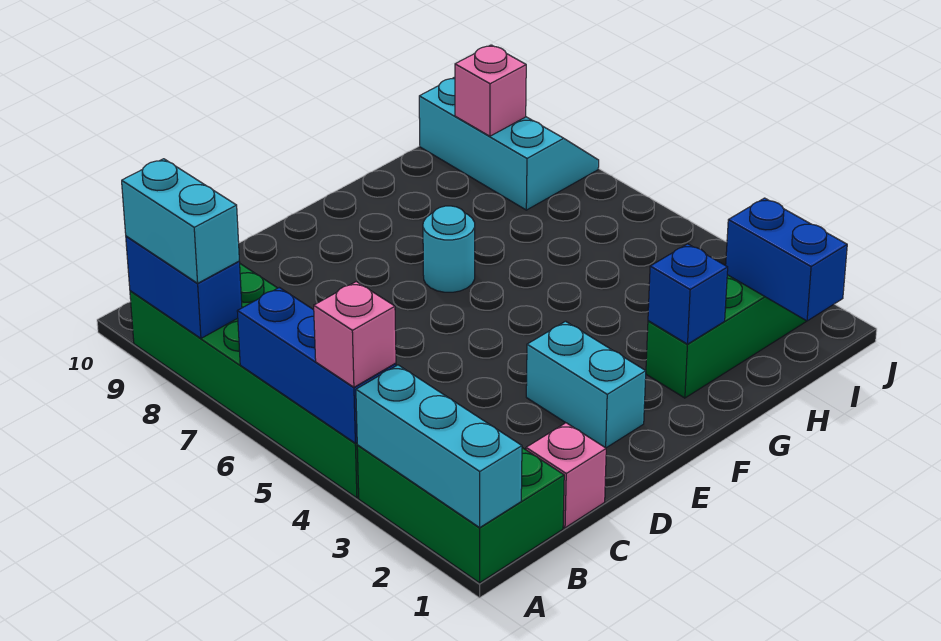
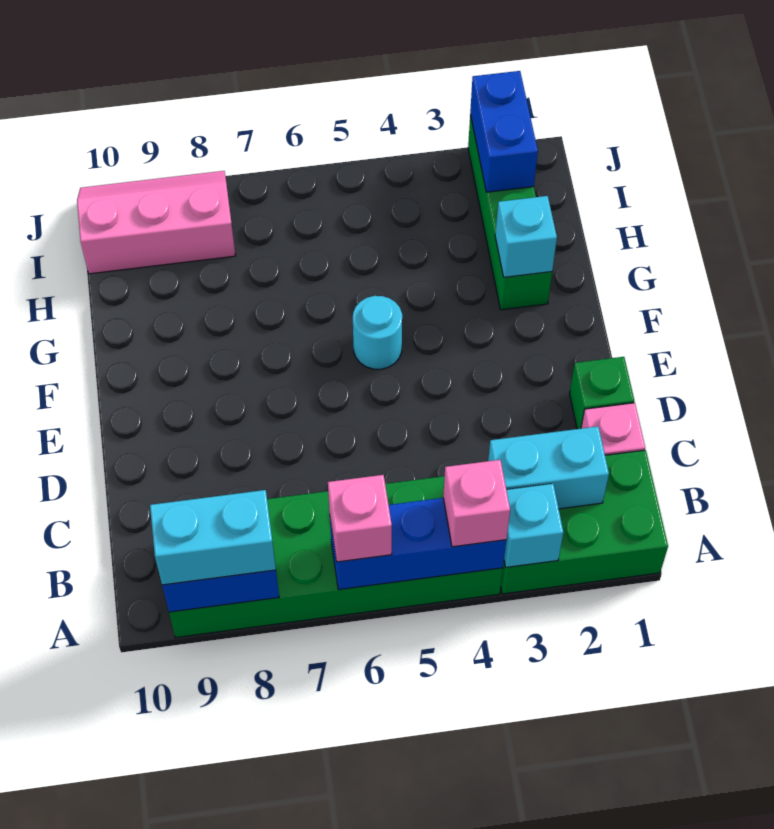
cyan 1x3 brick [356,365,522,527] -> cyan 1x1 brick [504,484,563,567]
none -> green 1x1 brick [569,357,634,429]
cyan 1x2 brick [526,321,646,448] -> cyan 1x2 brick moved to [488,426,609,509]
cyan 1x1 round brick [423,206,475,292] -> cyan 1x1 round brick moved to [353,296,402,369]
blue 1x1 brick [648,244,728,344] -> cyan 1x1 brick [495,196,557,277]
blue 1x2 brick [726,198,847,321] -> blue 1x2 brick turned to [470,71,538,192]
cyan 2x3 slope [419,77,599,210] -> pink 2x3 slope [77,171,236,274]
pink 1x1 brick [455,45,526,136] -> pink 1x1 brick moved to [328,475,392,562]

